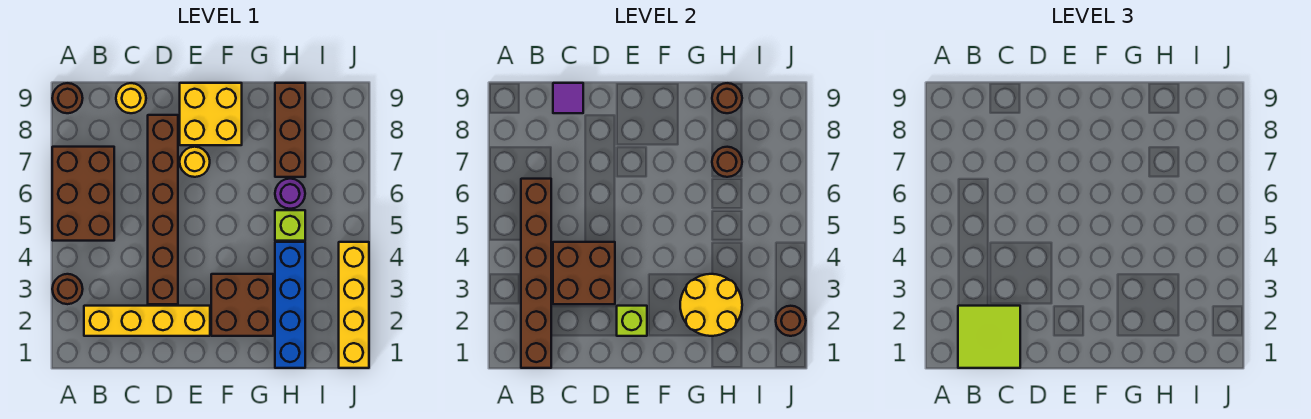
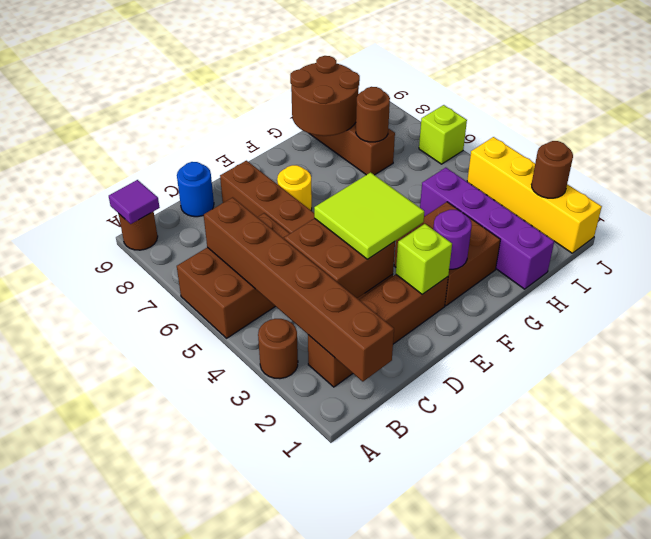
brown 2x3 brick [52,147,114,241] -> brown 2x3 brick turned to [177,213,290,338]
lime 2x2 tile [958,306,1020,368] -> lime 2x2 tile moved to [314,172,424,259]
yellow 1x4 brick [84,306,210,336] -> brown 1x4 brick [308,274,448,387]
yellow 1x1 round brick [116,83,146,113] -> blue 1x1 round brick [177,162,214,217]
purple 1x1 tile [553,83,583,113] -> purple 1x1 tile moved to [109,180,160,224]
yellow 2x2 brick [180,83,242,145] -> none
yellow 2x2 round brick [680,274,742,336] -> none
blue 1x4 brick [275,242,305,368] -> purple 1x4 brick [420,168,554,289]
lime 1x1 brick [275,210,305,241] -> lime 1x1 brick moved to [419,105,467,164]
purple 1x1 round brick [275,179,305,209] -> purple 1x1 round brick moved to [433,210,472,269]
brown 1x1 round brick [712,83,742,113] -> brown 2x2 round brick [290,56,360,136]

